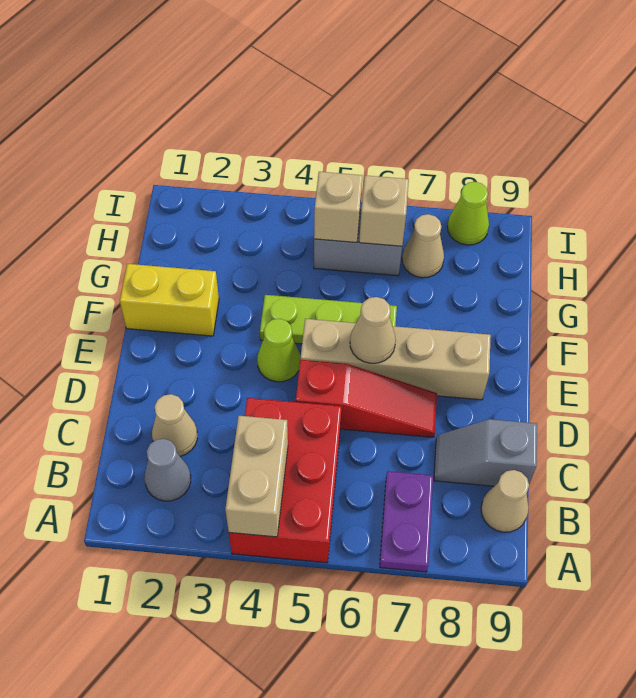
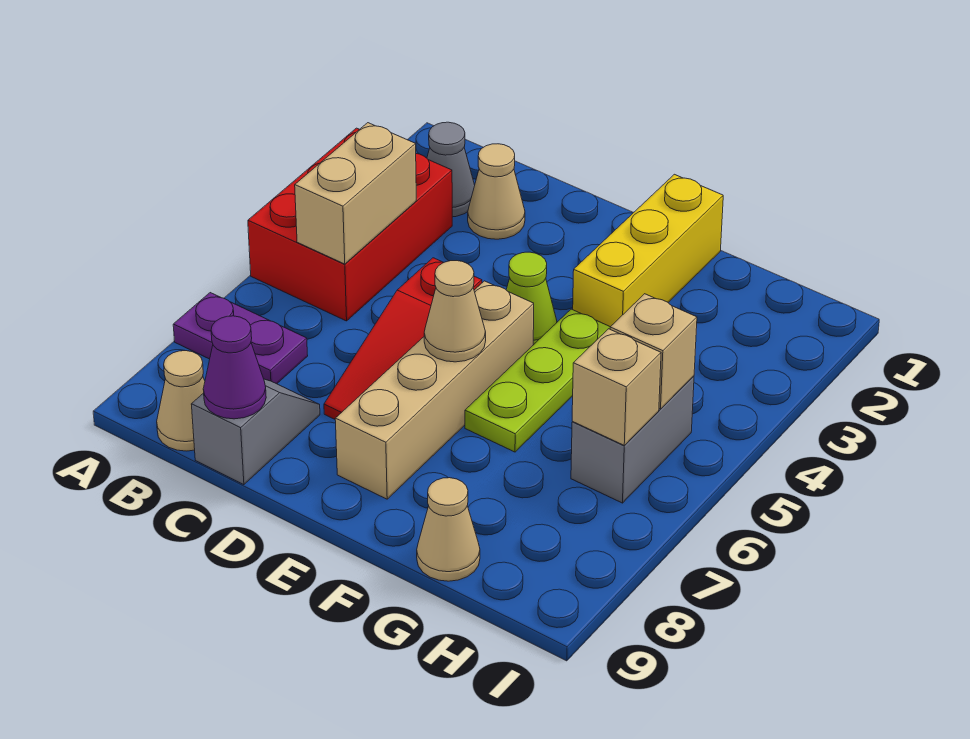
red 2x3 brick [229,398,342,563] -> red 2x3 brick turned to [248,128,452,321]
tan 1x2 brick [225,416,288,537] -> tan 1x2 brick turned to [295,123,416,264]
none -> purple 1x1 cone [203,316,266,419]
yellow 1x2 brick [120,264,219,336] -> yellow 1x3 brick [573,174,723,327]
tan 1x1 cone [402,214,444,278] -> tan 1x1 cone moved to [417,478,480,581]
lime 1x1 cone [447,182,489,245] -> none

